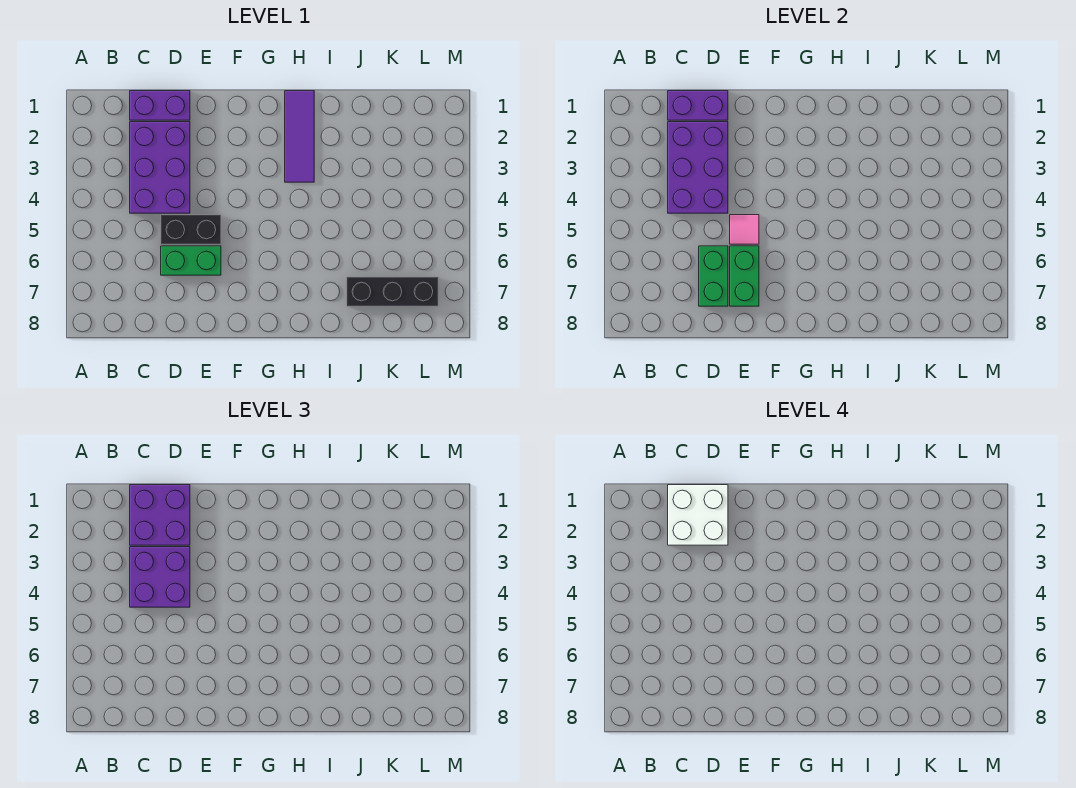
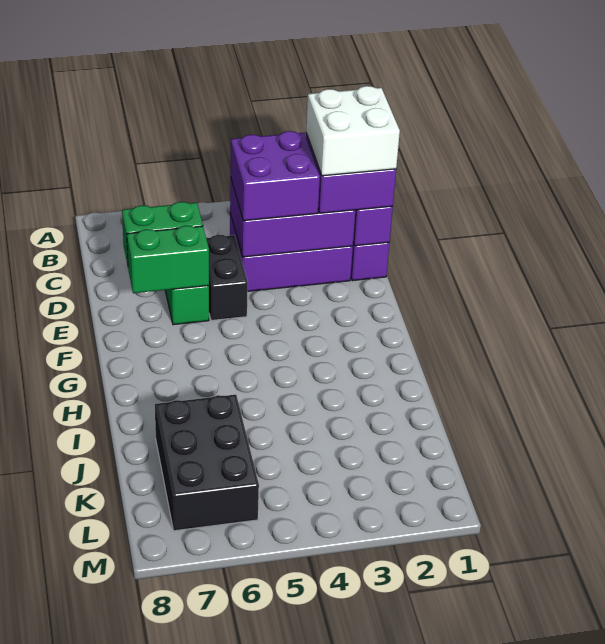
pink 1x1 tile [730,215,759,244] -> none
purple 1x3 tile [285,91,314,182] -> none
black 1x3 brick [347,277,438,306] -> black 2x3 brick [155,395,259,531]

